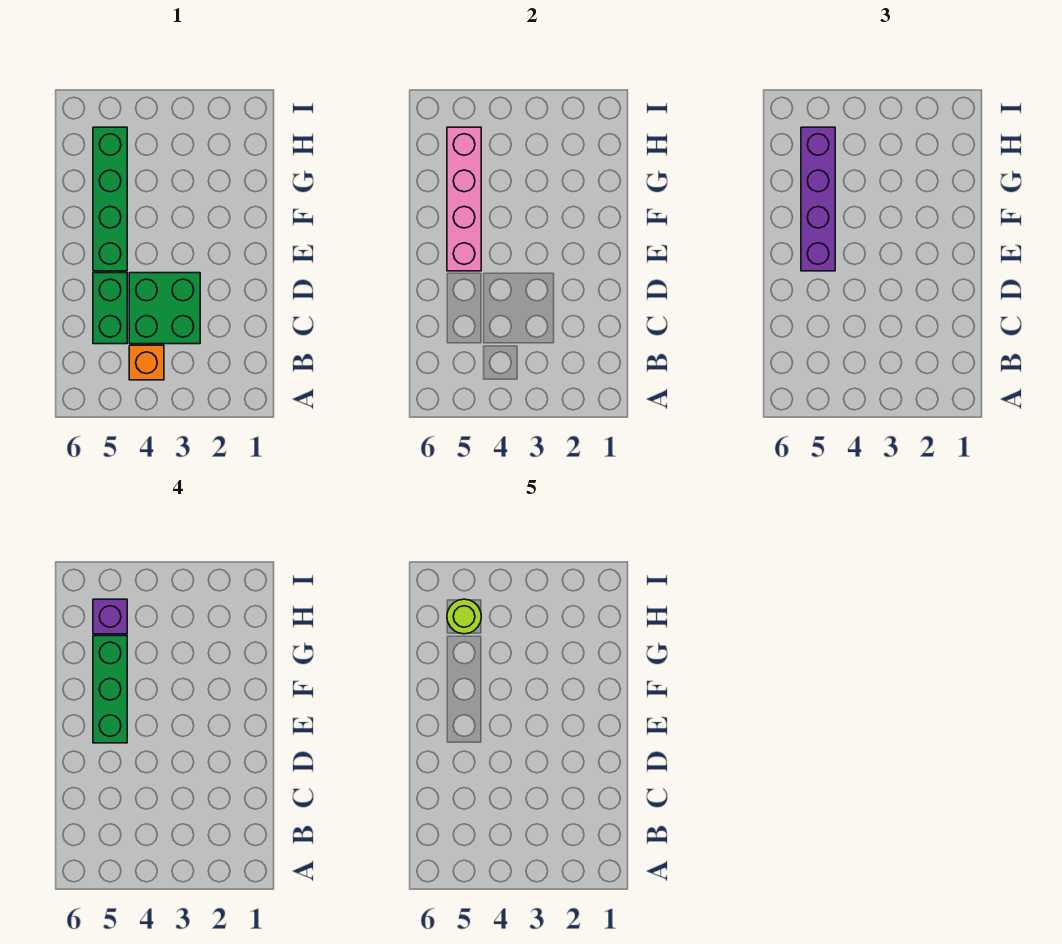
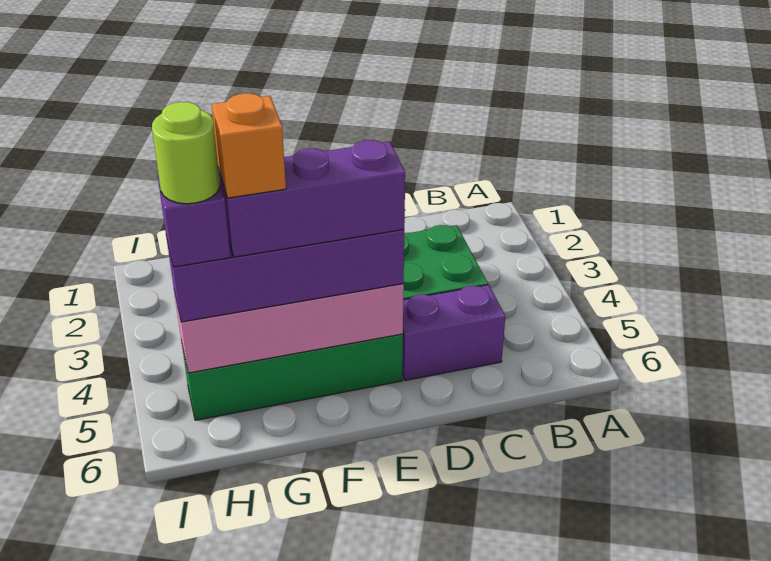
orange 1x1 brick [129,345,164,380] -> orange 1x1 brick moved to [212,93,286,198]
green 1x2 brick [93,273,127,344] -> purple 1x2 brick [402,285,505,380]
green 1x3 brick [93,636,127,743] -> purple 1x3 brick [218,140,405,257]

